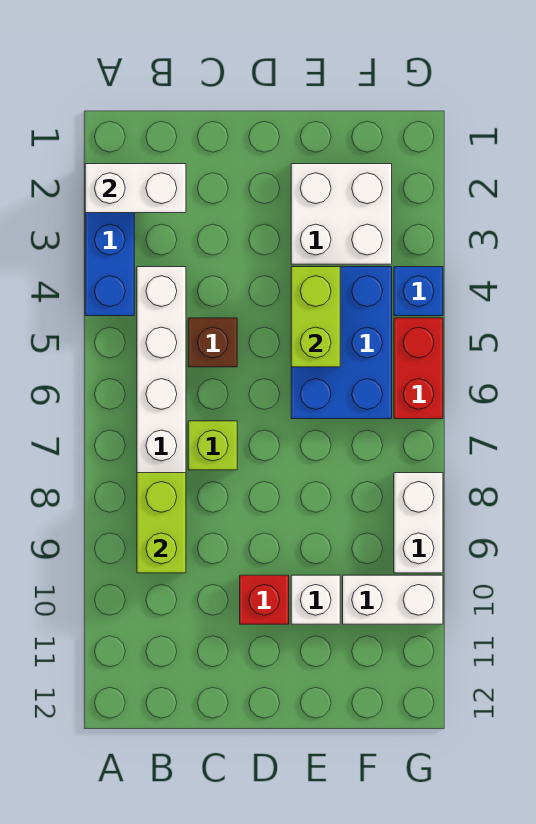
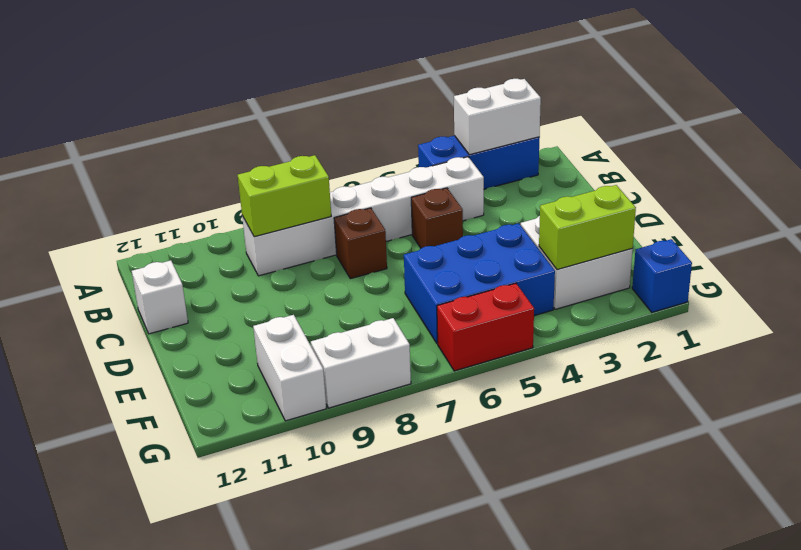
white 1x2 brick [85,164,186,213] -> white 1x2 brick turned to [454,79,541,155]
lime 1x1 brick [188,421,237,470] -> brown 1x1 brick [334,208,387,279]
red 1x1 brick [240,575,289,624] -> none
lime 1x2 brick [291,267,340,367] -> lime 1x2 brick moved to [539,185,636,270]
white 1x1 brick [291,575,340,624] -> white 1x1 brick moved to [132,260,188,334]
blue 1x1 brick [394,267,443,316] -> blue 1x1 brick moved to [632,239,692,312]

